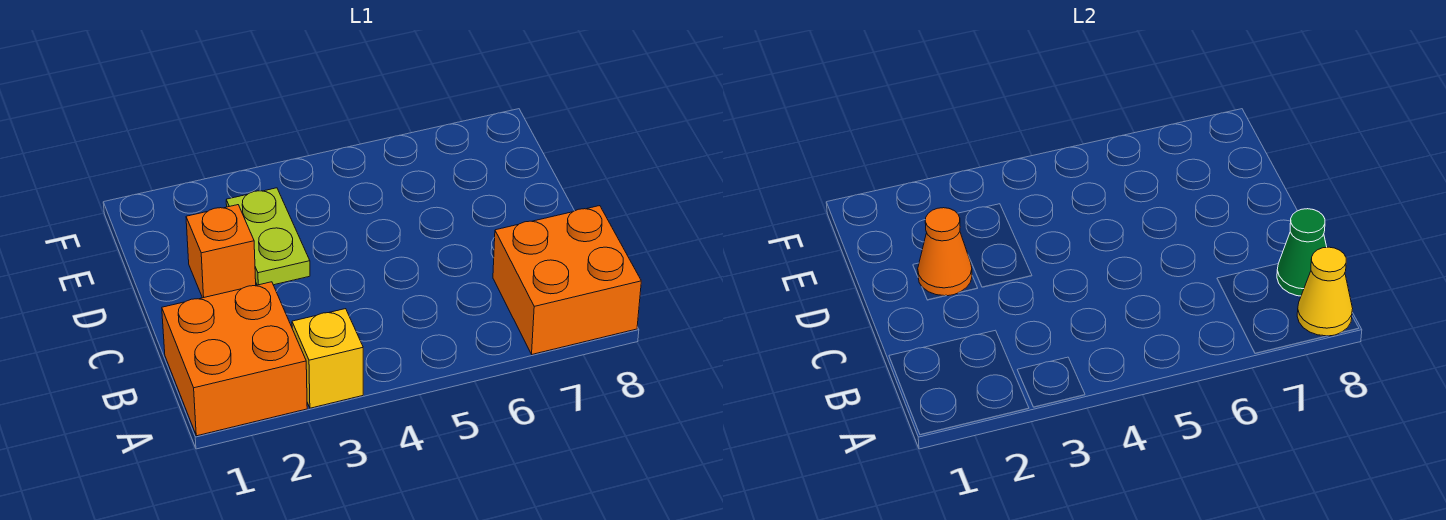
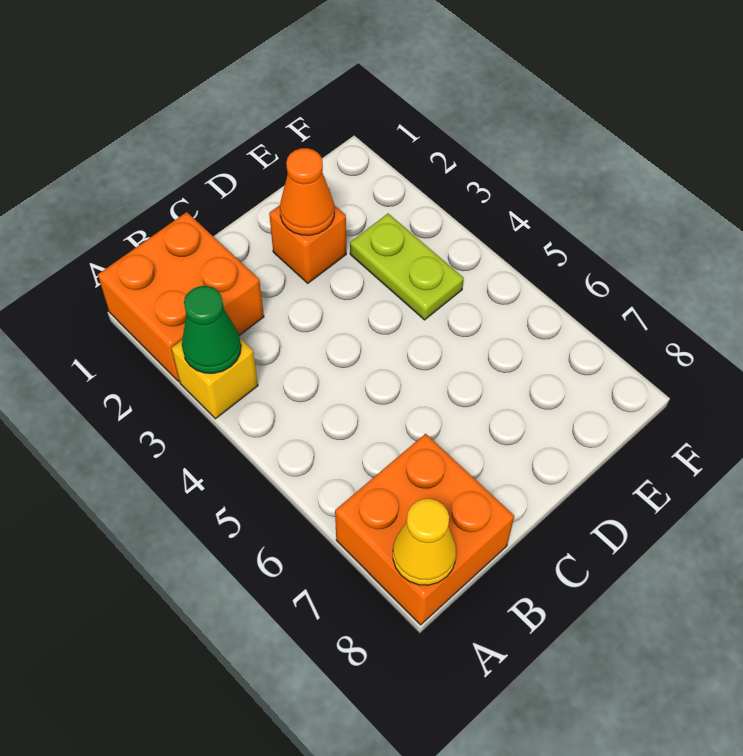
green 1x1 cone [1277,209,1327,296] -> green 1x1 cone moved to [182,286,241,373]
lime 1x2 plate [226,188,310,285] -> lime 1x2 plate turned to [350,214,464,320]

